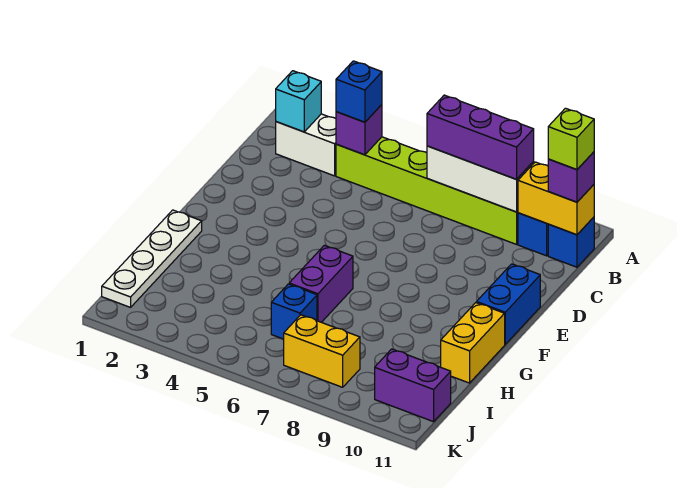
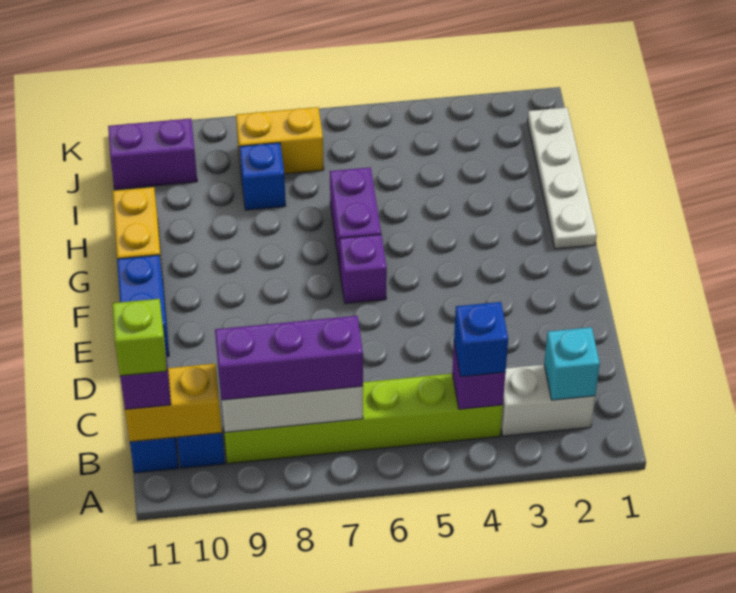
none -> purple 1x1 brick [339,235,387,304]
blue 1x1 brick [271,284,317,339] -> blue 1x1 brick moved to [240,143,286,210]

